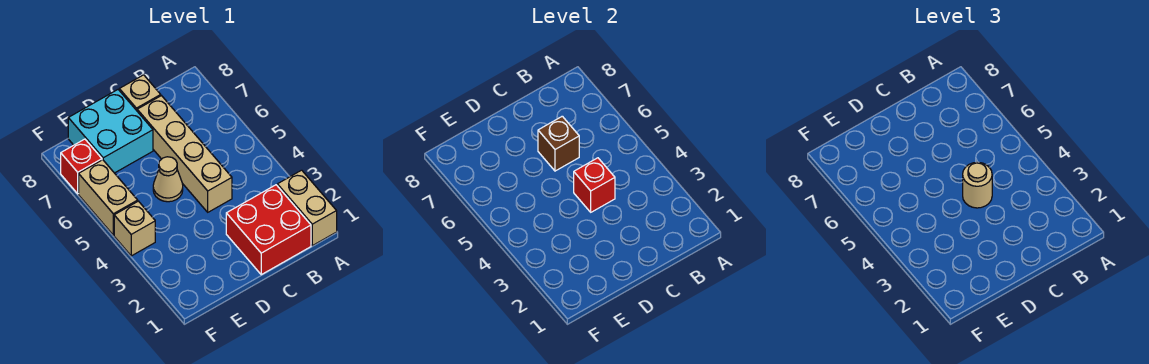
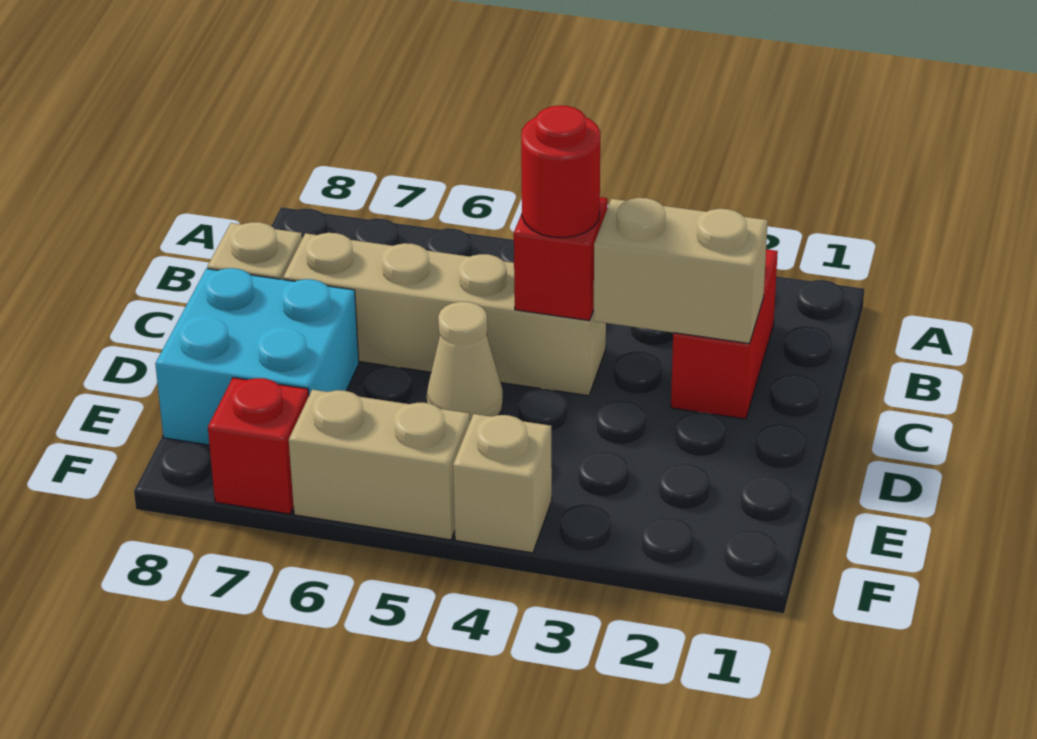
tan 1x2 brick [277,170,337,246] -> tan 1x2 brick moved to [594,198,768,344]
red 2x2 brick [226,185,311,275] -> red 1x2 brick [671,249,778,419]
tan 1x1 round brick [963,162,992,208] -> red 1x1 round brick [521,106,600,238]
brown 1x1 brick [538,116,579,171] -> none

